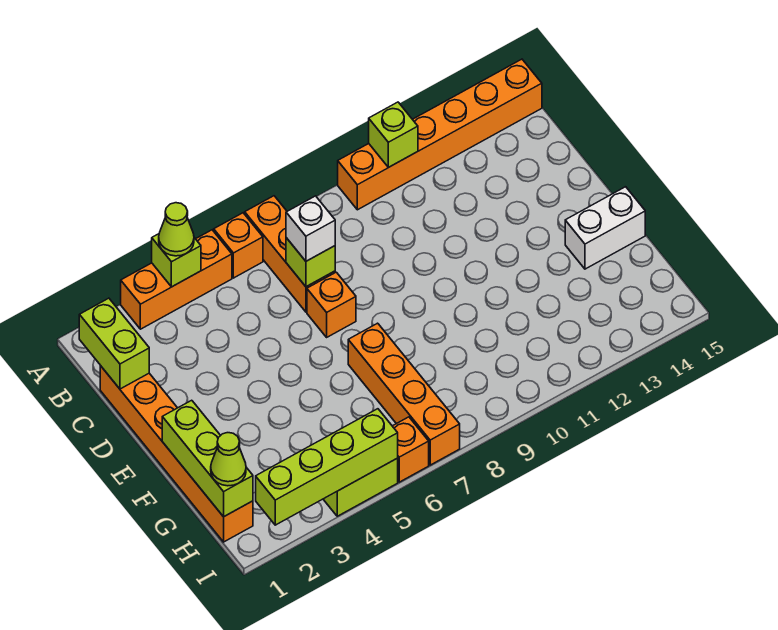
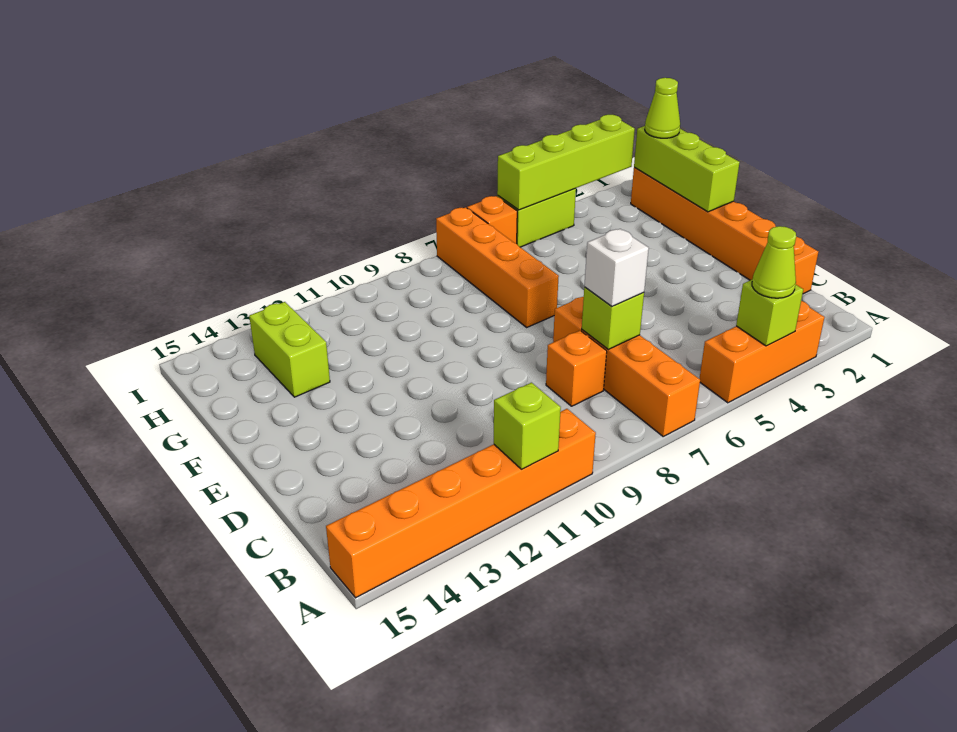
orange 1x1 brick [214,213,263,278] -> orange 1x1 brick moved to [546,331,607,406]
lime 1x2 brick [79,298,149,389] -> lime 1x2 brick moved to [249,302,330,397]
white 1x2 brick [565,187,645,269] -> none

